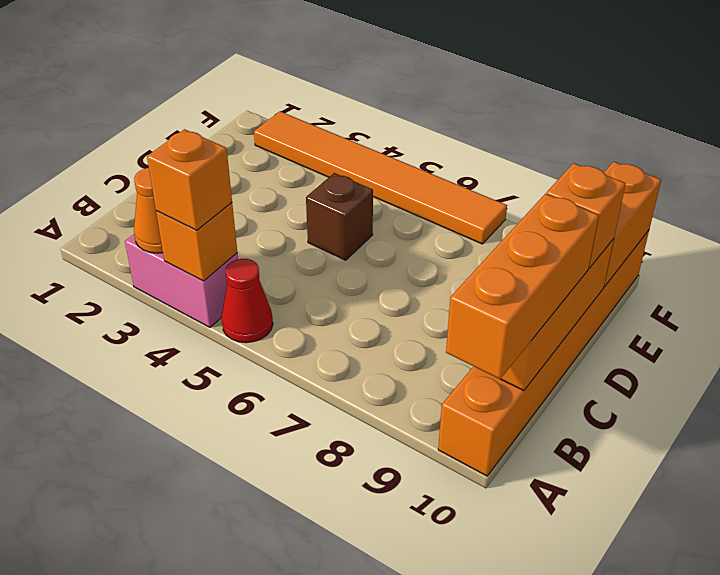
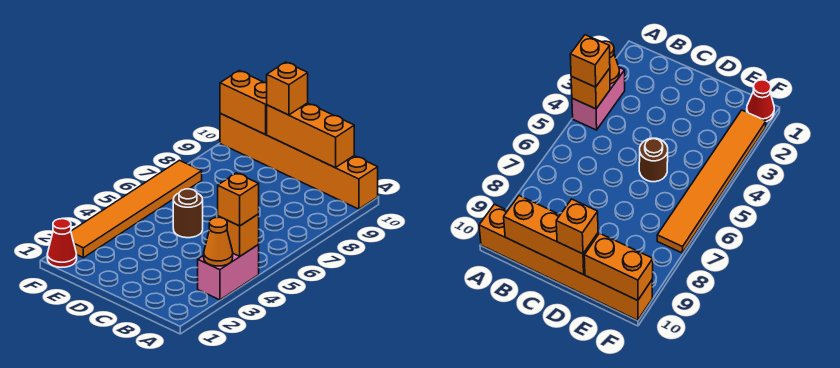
red 1x1 cone [222,259,273,343] -> red 1x1 cone moved to [47,219,77,267]
orange 1x3 brick [446,194,599,379] -> none
brown 1x1 brick [306,173,373,260] -> brown 1x1 round brick [173,189,203,238]

